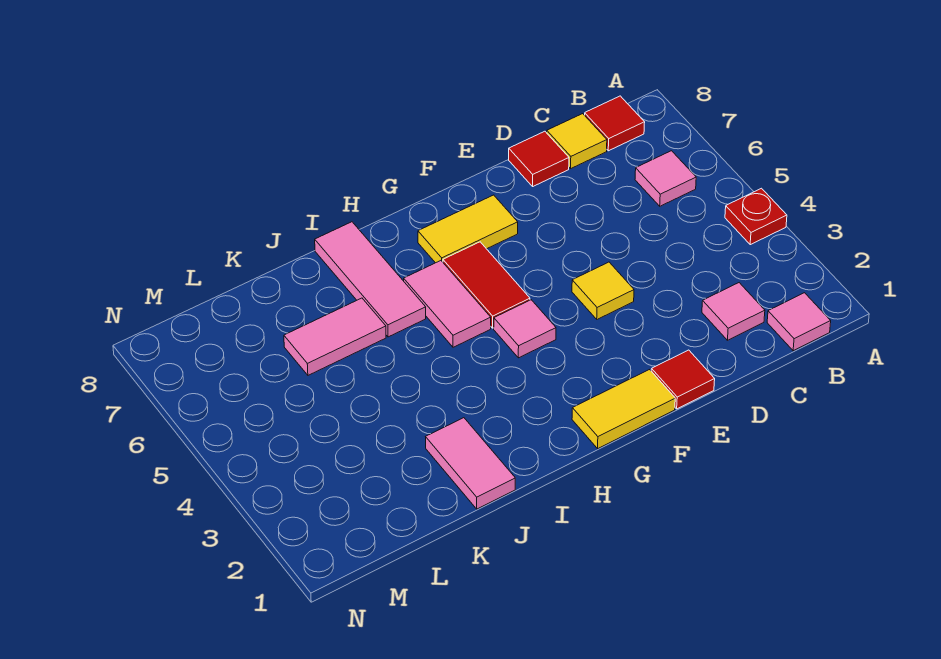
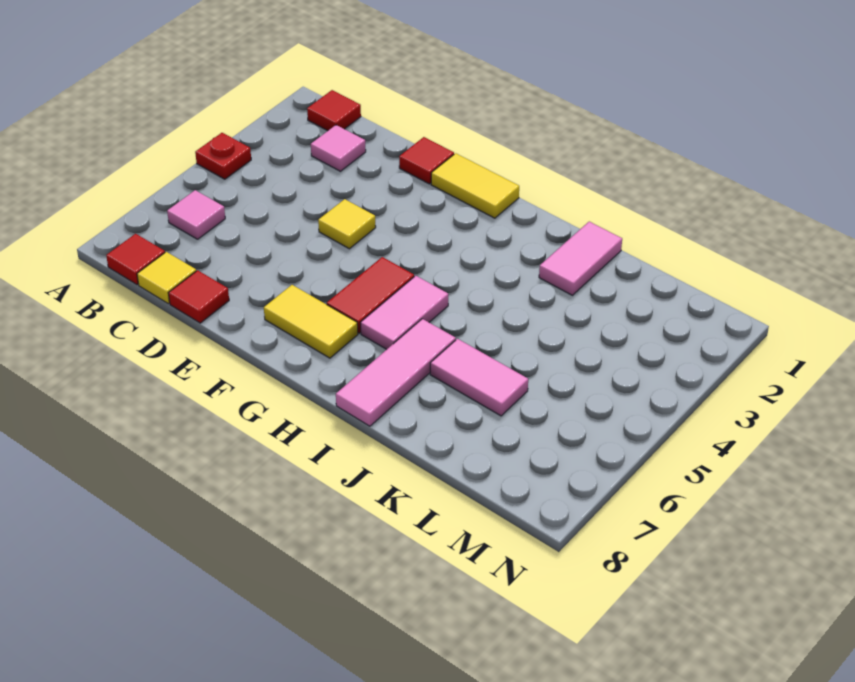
pink 1x1 tile [767,293,831,351] -> red 1x1 tile [307,90,361,131]
pink 1x1 tile [494,300,556,358] -> none

